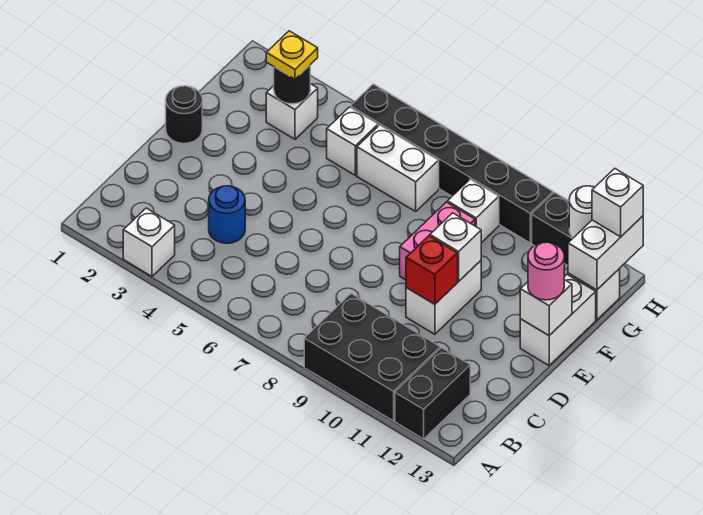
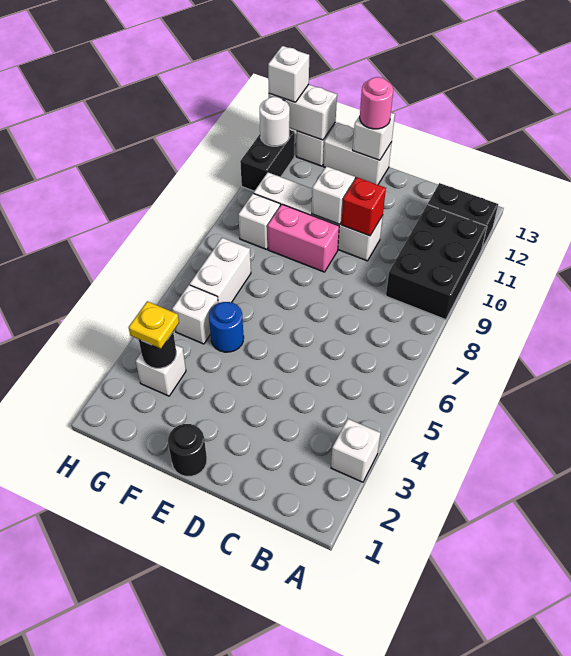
blue 1x1 round brick [209,186,245,243] -> blue 1x1 round brick moved to [209,302,244,352]
white 1x2 brick [406,261,481,334] -> white 1x4 brick [254,173,383,261]
black 1x6 brick [351,84,553,243] -> none

